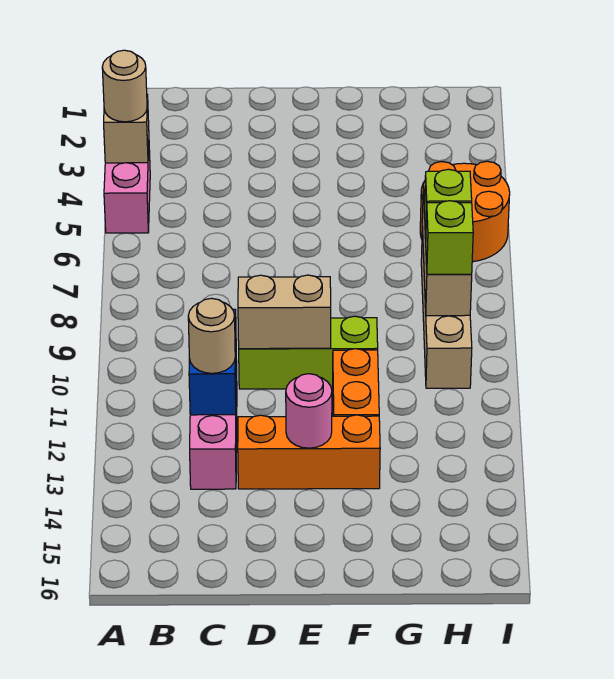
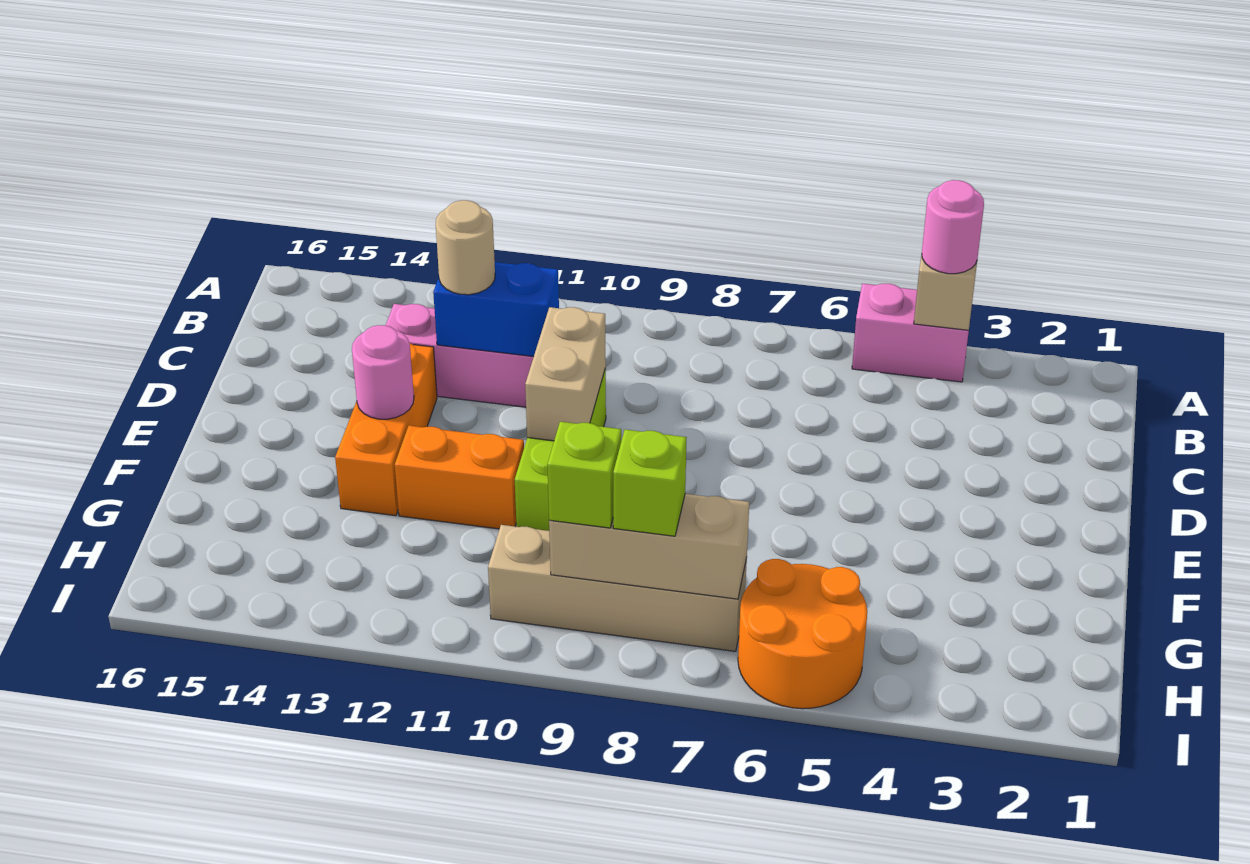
tan 1x1 round brick [102,50,147,122] -> pink 1x1 round brick [922,180,984,274]

